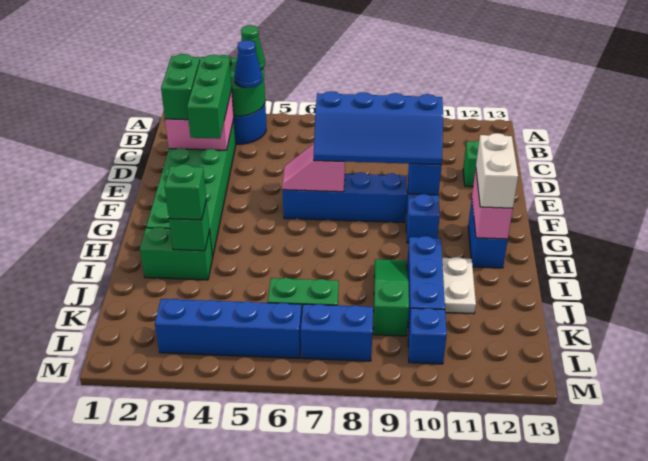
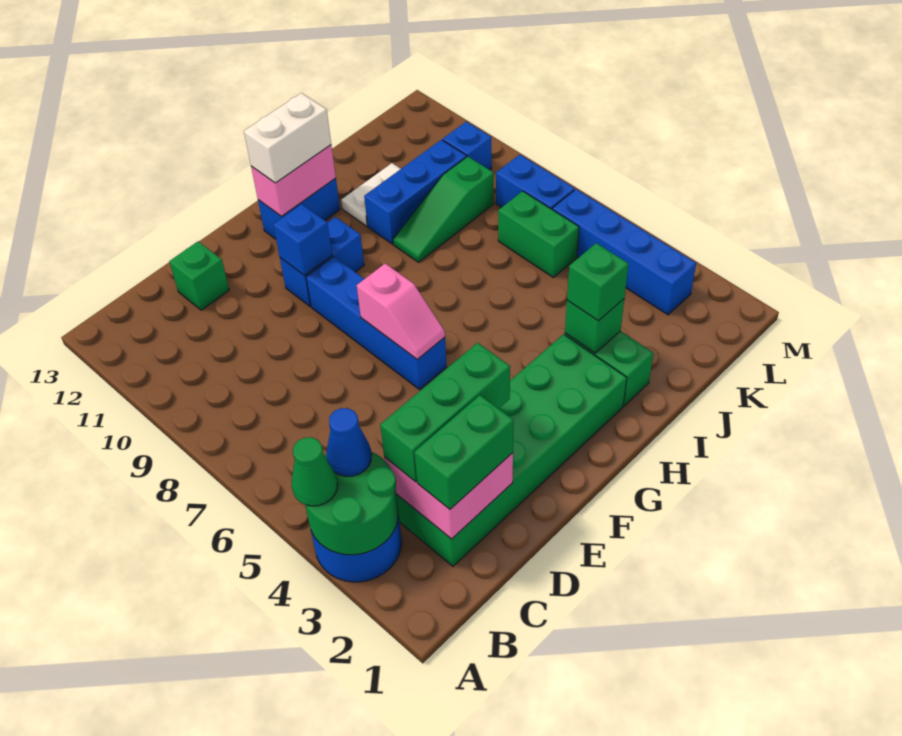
blue 2x4 slope [314,91,443,165] -> none

